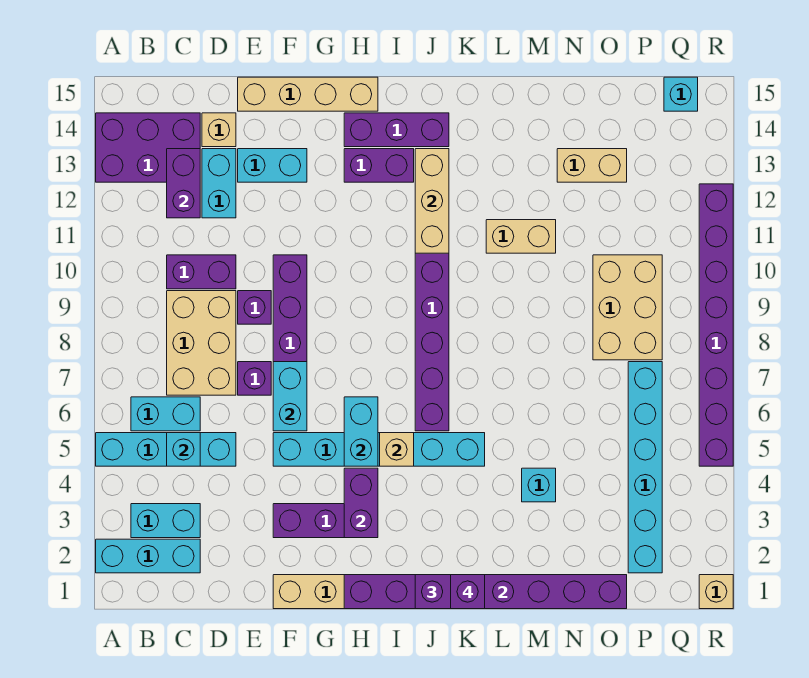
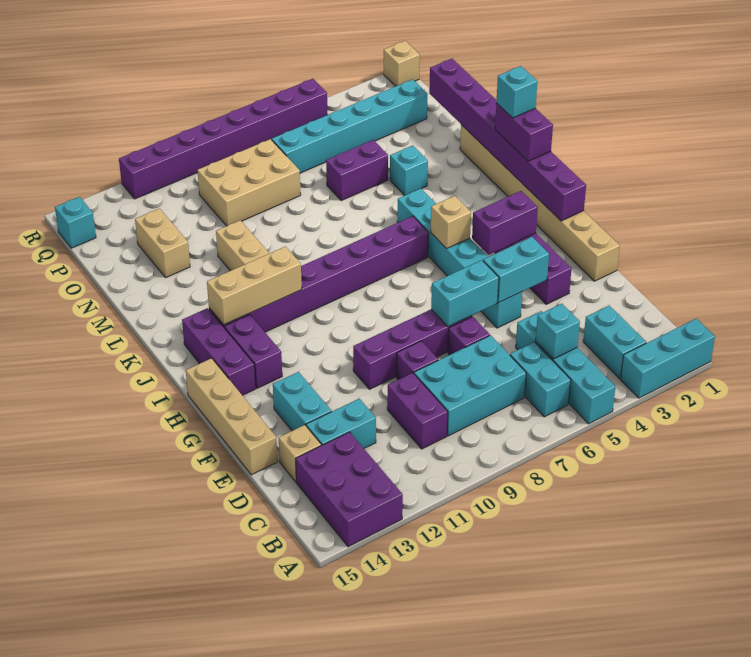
cyan 1x3 brick [96,539,200,573] -> cyan 1x3 brick turned to [621,318,715,398]
tan 2x3 brick [167,291,236,395] -> cyan 2x3 brick [414,335,526,436]
purple 1x2 brick [167,149,200,218] -> purple 1x2 brick moved to [326,140,388,201]
cyan 1x2 brick [344,397,378,466] -> cyan 1x2 brick moved to [483,237,549,303]
purple 1x1 brick [451,575,485,609] -> cyan 1x1 brick [496,66,537,118]

